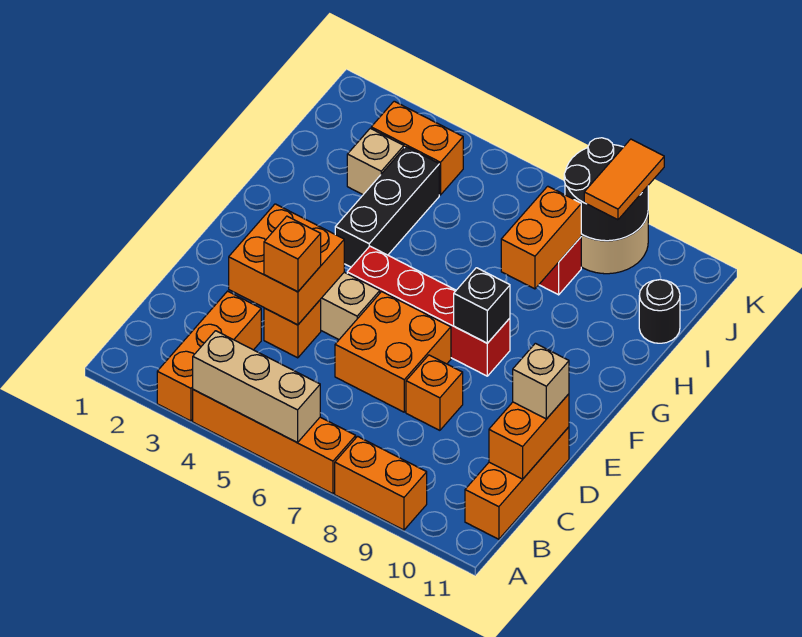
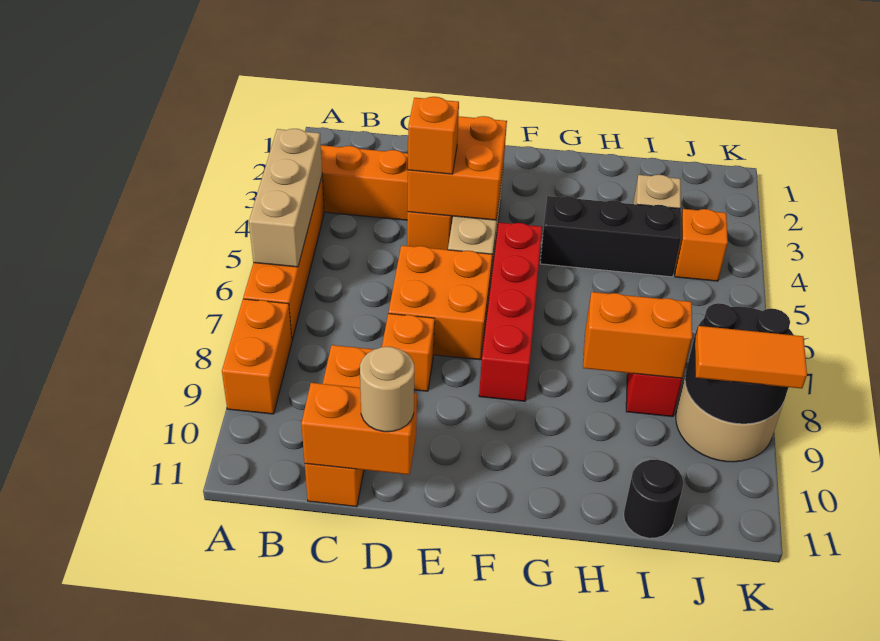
orange 1x3 brick [465,427,569,539] -> orange 1x3 brick turned to [305,345,374,507]
tan 1x1 brick [513,343,569,419] -> tan 1x1 round brick [360,347,414,432]
black 1x1 brick [454,268,510,343] -> none
orange 1x2 brick [371,101,463,195] -> orange 1x1 brick [675,209,728,281]

